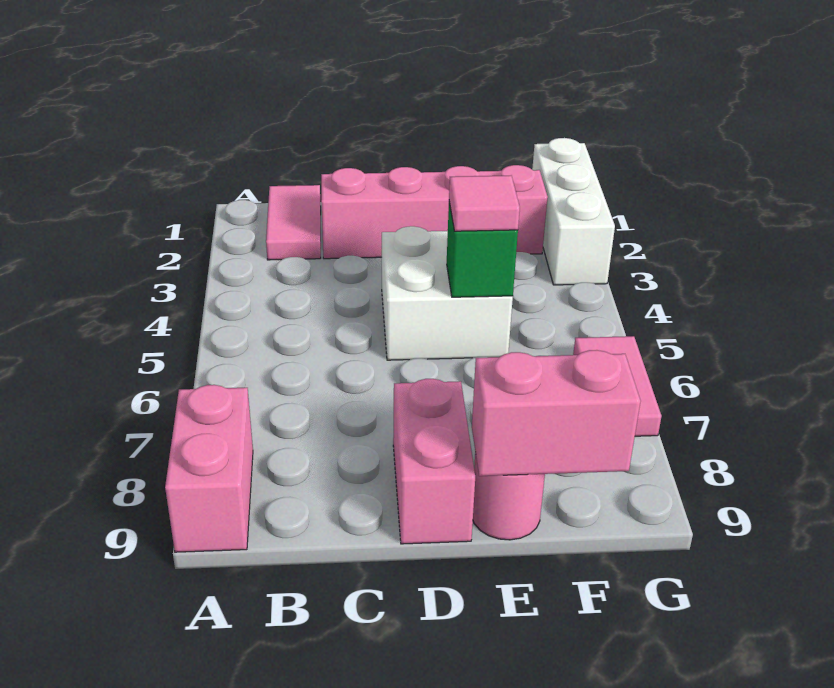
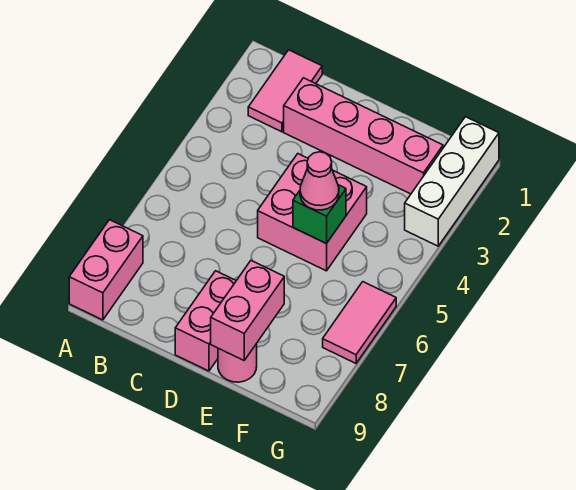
white 2x2 brick [382,226,513,360] -> pink 2x2 brick [258,154,367,271]
pink 1x1 tile [449,176,520,231] -> pink 1x1 cone [300,152,339,210]
pink 1x2 brick [472,350,641,476] -> pink 1x2 brick turned to [211,261,284,360]

